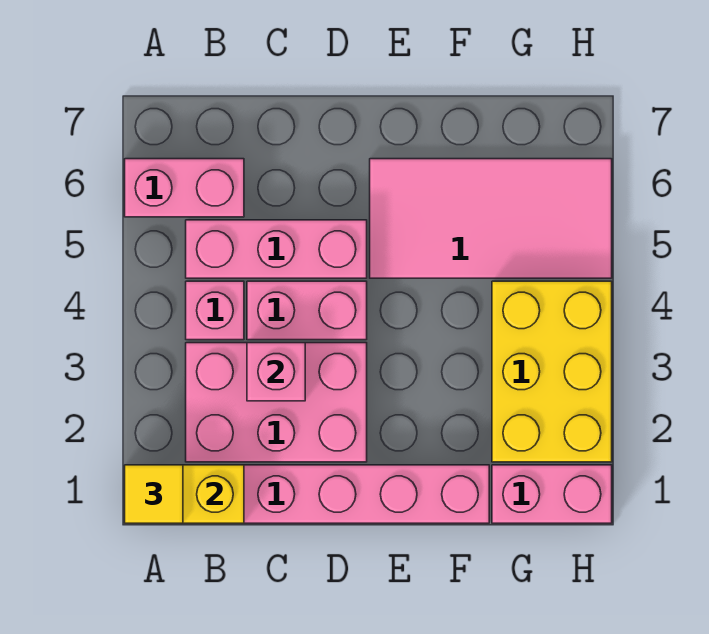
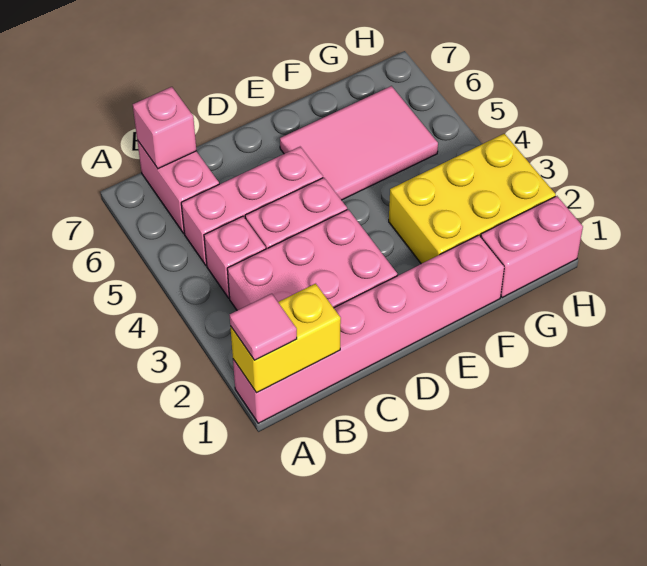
yellow 1x1 tile [125,465,183,523] -> pink 1x1 tile [230,294,297,360]
pink 1x2 brick [125,159,244,217] -> pink 1x2 brick turned to [137,140,219,233]
pink 1x1 brick [247,343,305,401] -> pink 1x1 brick moved to [133,87,196,169]
pink 2x4 tile [370,159,612,278] -> pink 2x3 tile [280,86,438,200]
yellow 2x3 brick [492,281,612,462] -> yellow 2x3 brick turned to [389,134,556,264]

